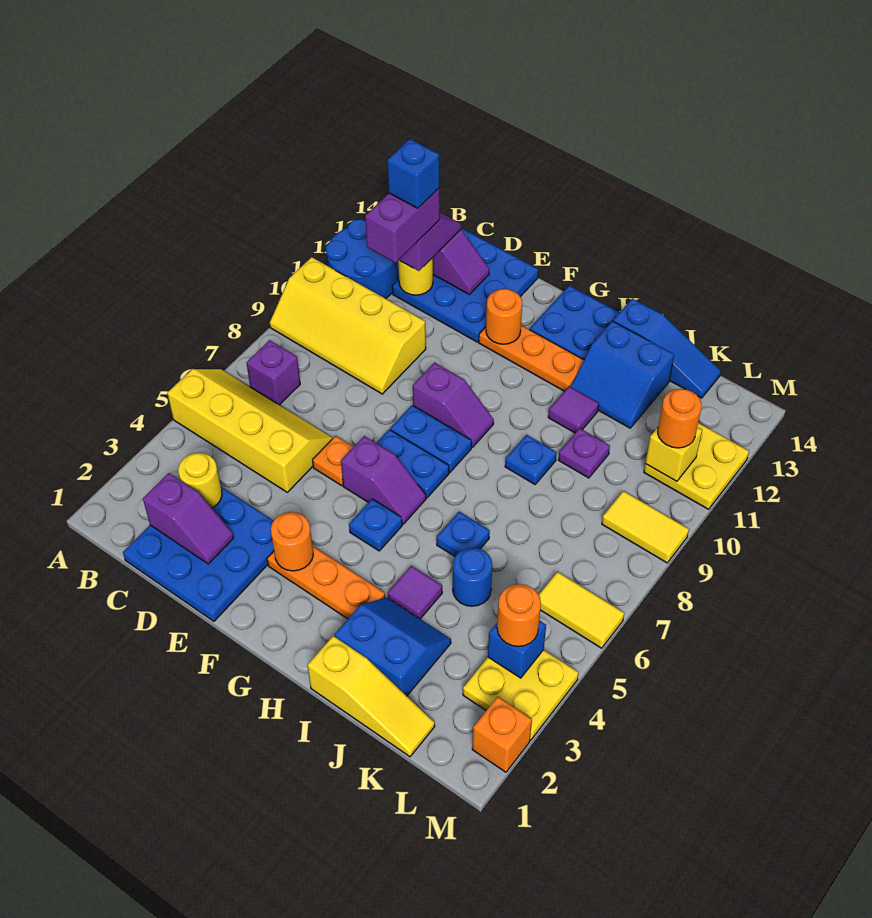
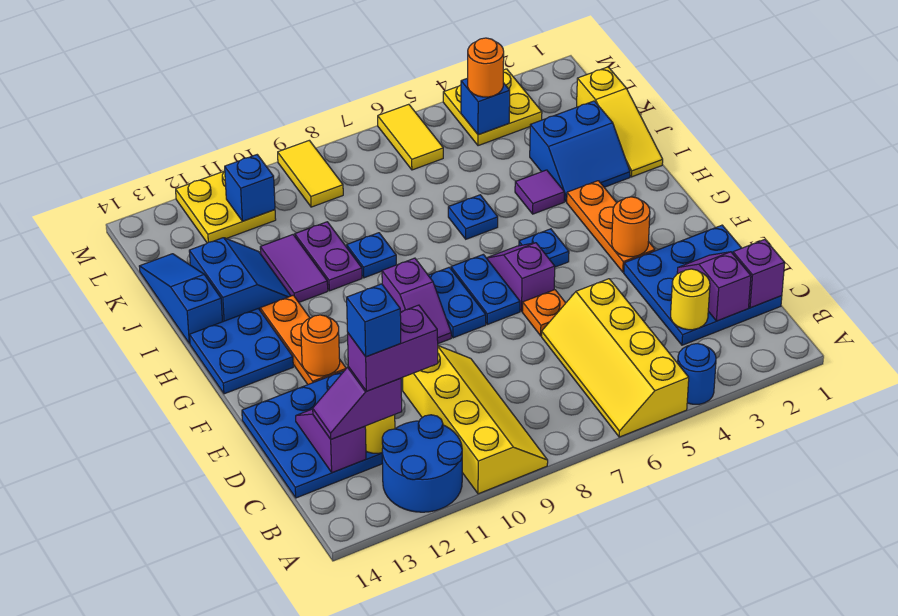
purple 1x1 brick [247,340,300,405] -> purple 1x1 brick moved to [733,239,785,308]
purple 1x2 slope [413,363,494,447] -> purple 1x2 slope turned to [382,258,451,344]
yellow 1x3 slope [307,636,435,757] -> yellow 1x3 slope turned to [577,67,663,177]
blue 2x2 slope [335,597,451,696] -> blue 2x2 slope turned to [530,101,630,202]
purple 1x1 tile [548,386,599,433] -> purple 1x2 tile [260,235,328,302]
blue 1x1 round brick [453,548,492,606] -> blue 1x1 round brick moved to [678,343,716,404]
purple 1x1 plate [558,428,610,478] -> purple 1x2 plate [295,222,362,291]
yellow 1x1 brick [645,427,702,481] -> blue 1x1 brick [225,155,275,221]
orange 1x1 round brick [658,389,702,448] -> none
orange 1x1 brick [472,697,532,772] -> none

